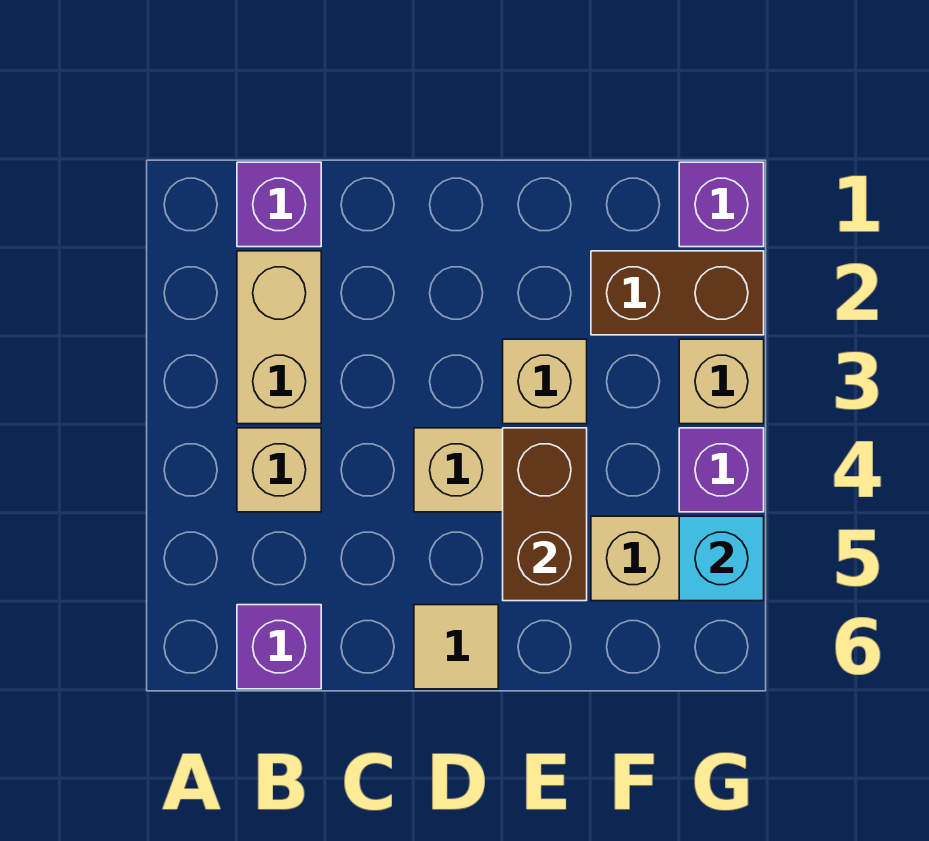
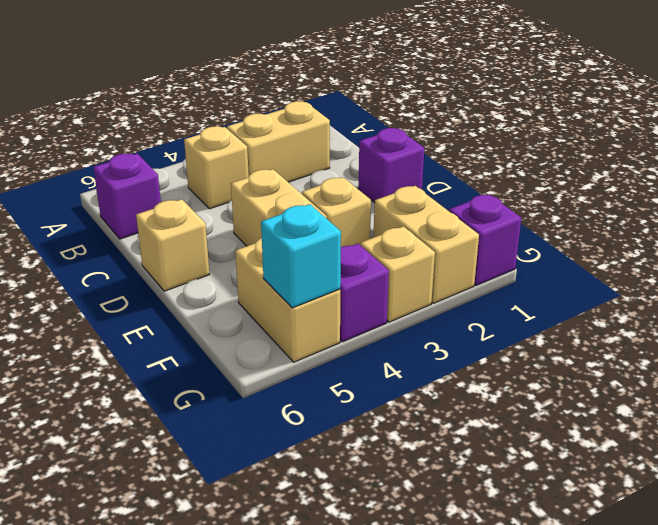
purple 1x1 brick [237,162,321,247] -> purple 1x1 brick moved to [358,128,424,203]
tan 1x1 tile [414,605,498,689] -> tan 1x1 brick [136,199,210,291]
brown 1x2 brick [503,428,587,601] -> none
brown 1x2 brick [591,251,764,335] -> tan 1x2 brick [374,186,479,303]

